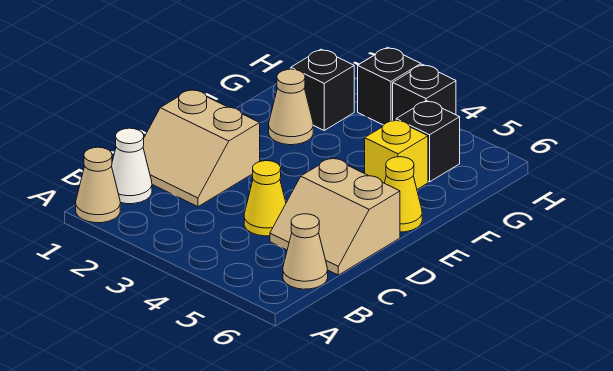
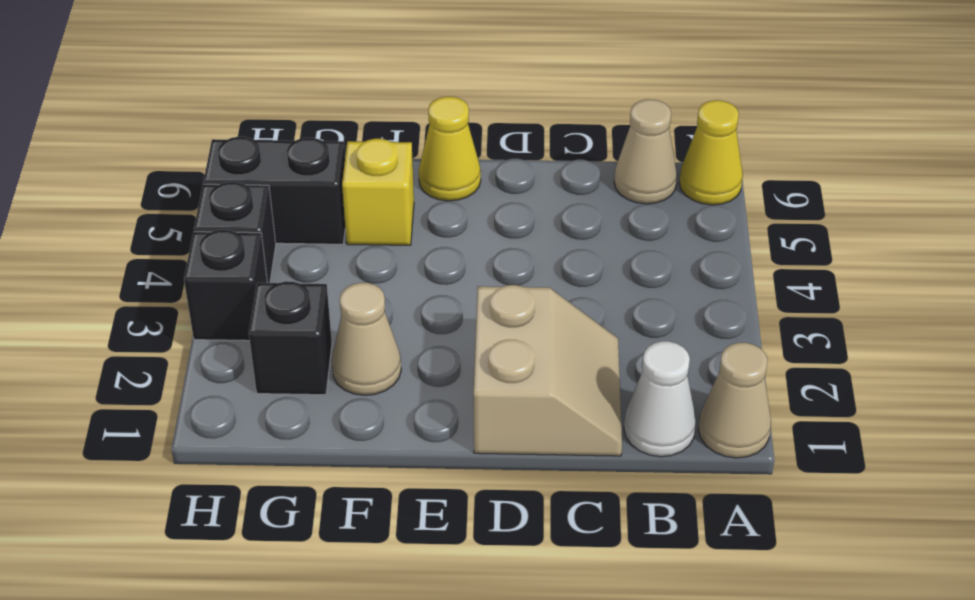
yellow 1x1 cone [244,161,286,236] -> yellow 1x1 cone moved to [679,100,743,205]
tan 2x2 slope [270,158,400,275] -> none
black 1x1 brick [396,101,460,182] -> black 1x2 brick [203,137,345,244]

